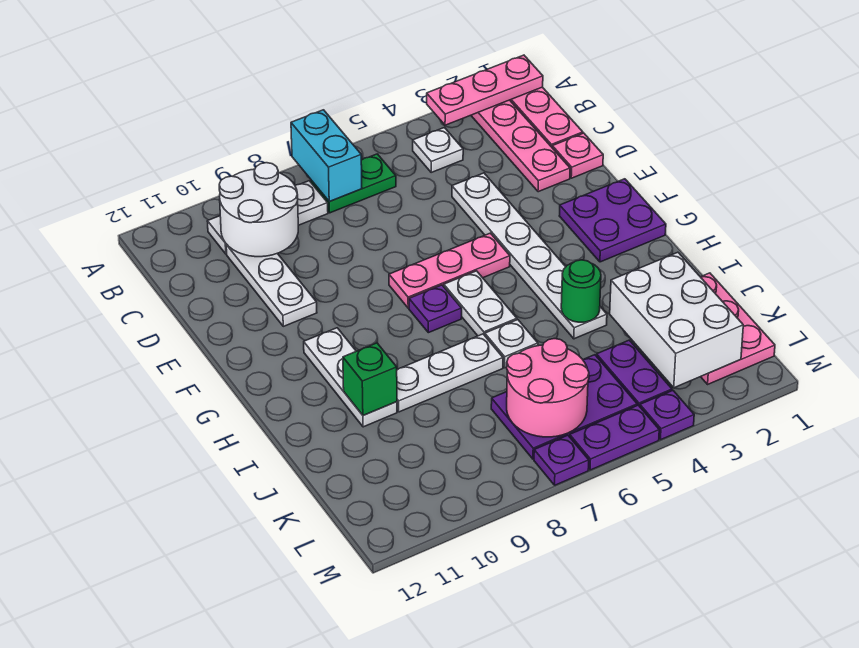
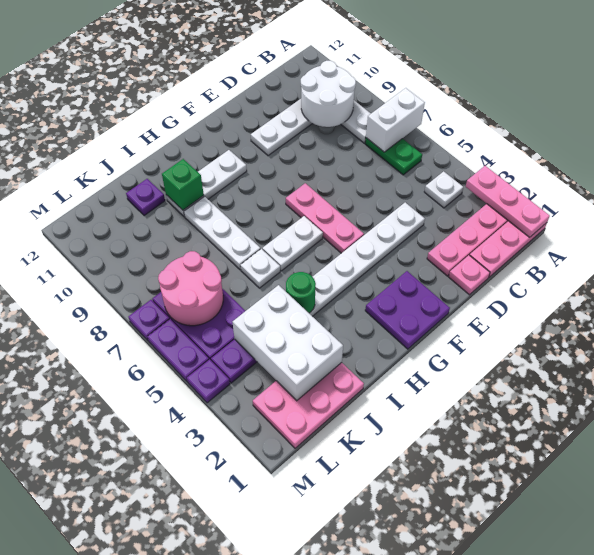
cyan 1x2 brick [291,110,362,202] -> white 1x2 brick [366,88,425,152]
purple 1x1 plate [409,285,462,333] -> purple 1x1 plate moved to [126,179,165,215]
white 2x3 brick [610,252,743,388] -> white 2x3 brick turned to [233,285,343,401]

